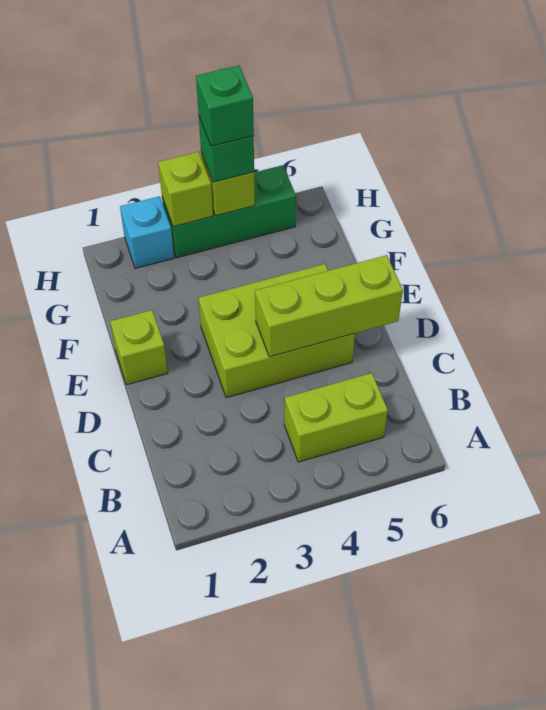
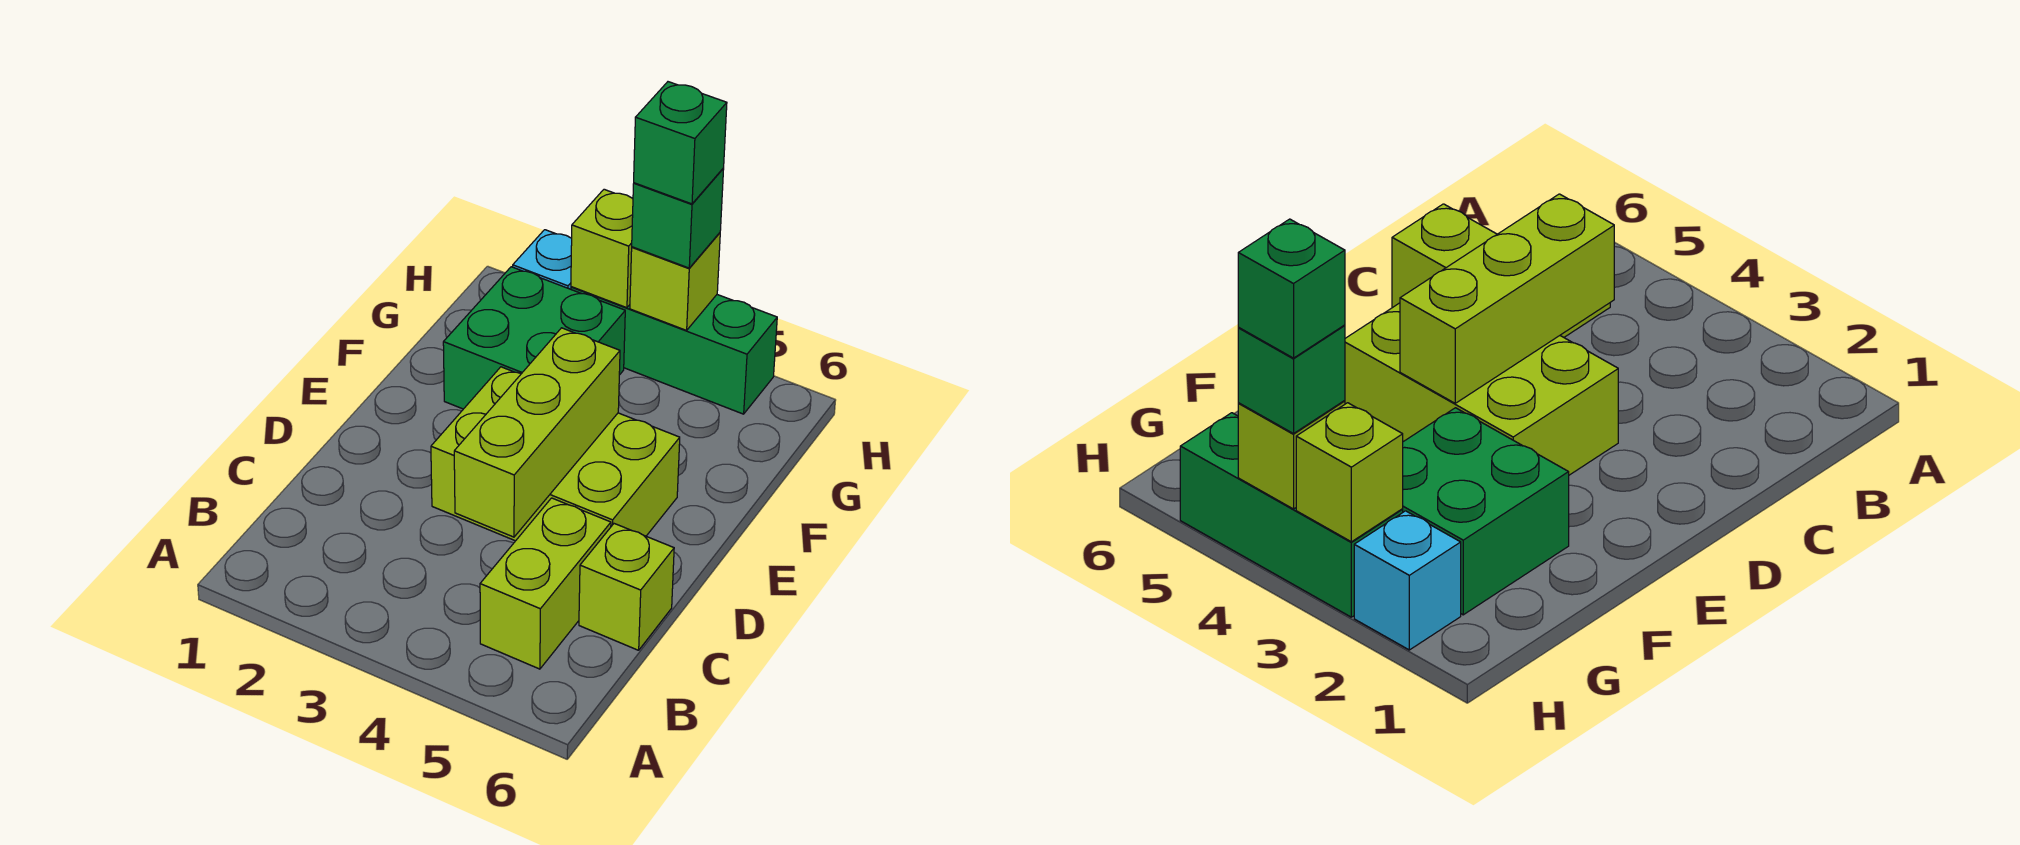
lime 1x2 brick [284,373,388,462] -> lime 1x2 brick turned to [480,498,611,669]
lime 1x3 brick [255,255,403,357] -> lime 1x3 brick turned to [454,328,620,537]
lime 1x1 brick [110,310,168,385] -> lime 1x1 brick moved to [579,524,674,650]
none -> green 2x2 brick [443,267,625,409]

